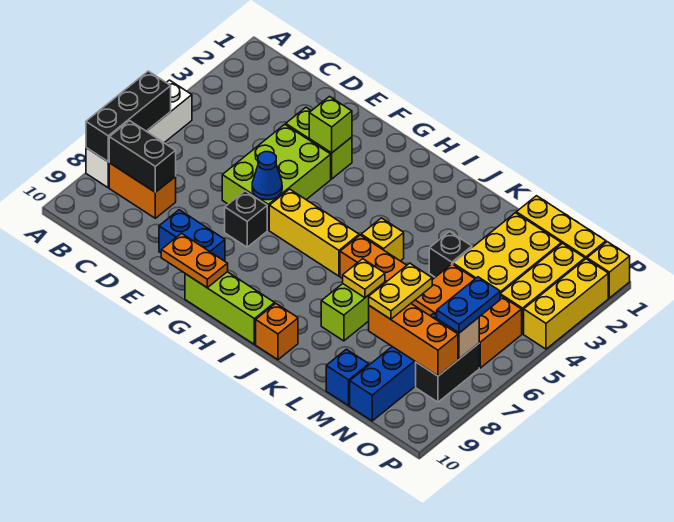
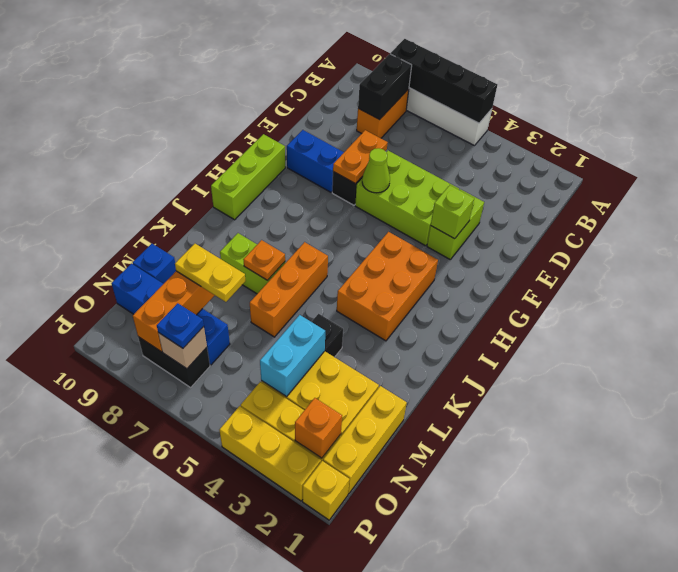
black 1x3 brick [86,71,171,162] -> black 1x4 brick [390,39,497,123]
blue 1x2 brick [159,210,225,261] -> blue 1x2 brick turned to [287,130,344,192]
blue 1x1 cone [252,152,282,200] -> lime 1x1 cone [362,148,390,193]
orange 1x2 plate [161,233,228,288] -> orange 1x2 plate moved to [333,130,388,184]
yellow 1x3 brick [269,189,359,276] -> none
yellow 1x1 brick [361,218,404,261] -> none
orange 1x1 brick [256,303,298,360] -> orange 1x1 brick moved to [295,398,342,458]
yellow 1x1 plate [343,259,385,298] -> orange 1x1 plate [243,240,285,281]
none -> cyan 1x2 brick [260,315,325,397]
orange 2x3 brick [411,264,522,368] -> orange 2x3 brick moved to [337,232,438,341]
blue 1x2 plate [437,277,500,333] -> blue 1x1 plate [157,303,204,348]

